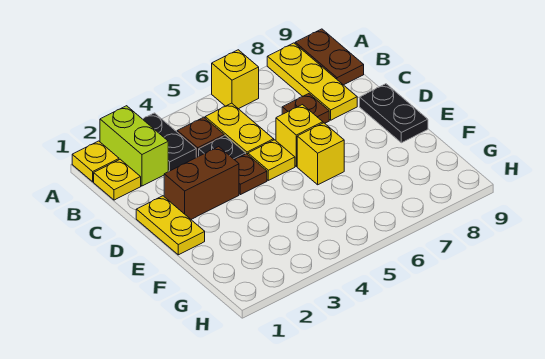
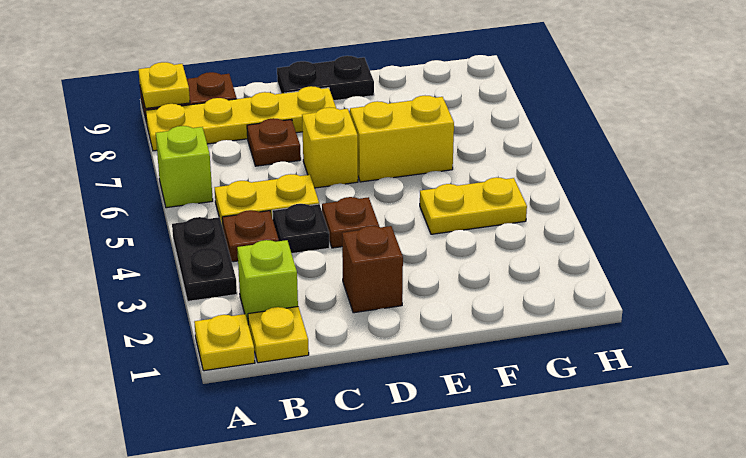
lime 1x2 brick [100,106,168,186] -> lime 1x1 brick [237,240,298,326]
black 1x2 plate [143,113,196,171] -> black 1x2 plate turned to [172,217,237,301]
yellow 1x1 brick [212,50,259,109] -> lime 1x1 brick [156,126,213,208]
yellow 1x3 plate [267,43,357,120] -> yellow 1x4 plate [146,86,336,151]
yellow 1x2 plate [136,196,205,255] -> yellow 1x2 plate moved to [420,177,527,234]
brown 1x2 brick [164,147,239,219] -> brown 1x1 brick [342,226,403,313]
yellow 1x1 plate [248,140,295,180] -> yellow 1x1 plate moved to [138,62,190,109]
yellow 1x1 brick [297,123,344,185] -> yellow 1x2 brick [350,96,454,182]

